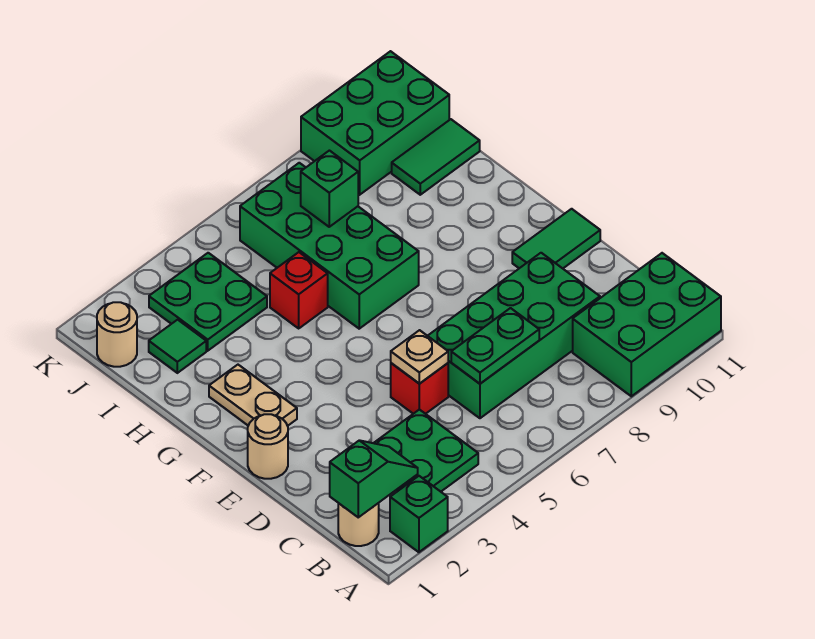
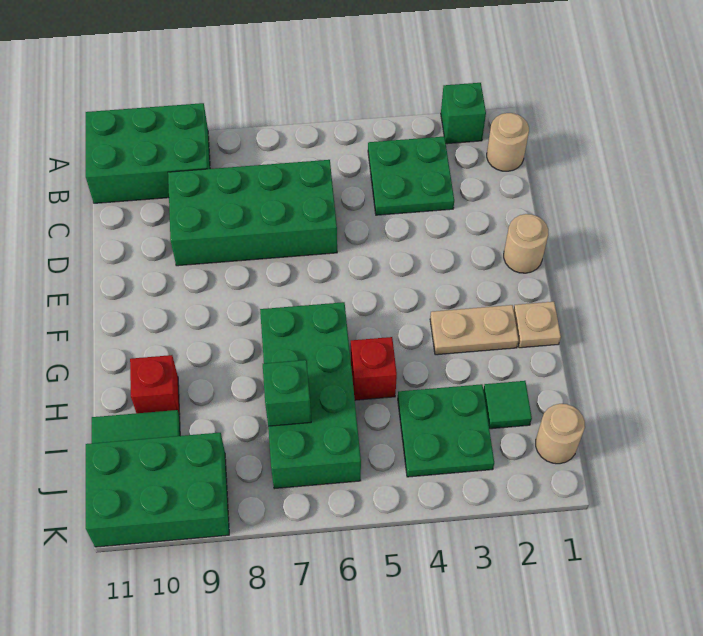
green 1x2 slope [330,440,418,517] -> none
green 1x2 plate [451,308,539,384] -> none
red 1x1 brick [391,363,448,414] -> red 1x1 brick moved to [130,355,180,415]
tan 1x1 plate [391,330,448,383] -> tan 1x1 plate moved to [514,302,561,348]
green 1x2 tile [512,209,600,268] -> none
tan 1x2 plate [209,365,297,426] -> tan 1x2 plate turned to [430,305,519,355]

